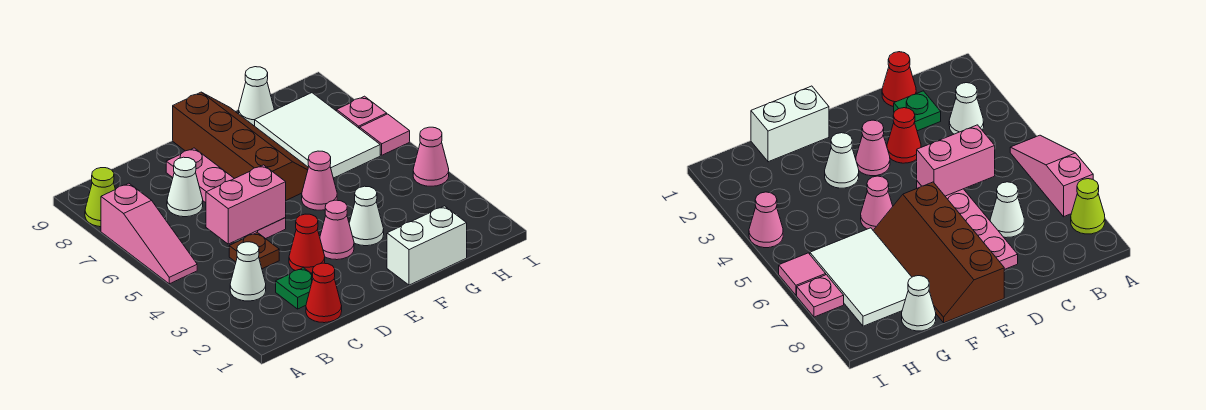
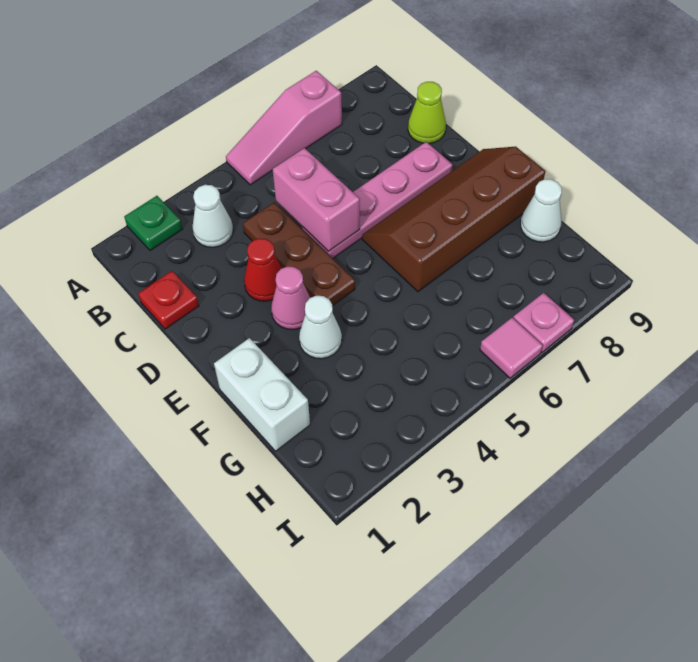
lime 1x1 cone [85,168,115,227] -> lime 1x1 cone moved to [408,82,446,144]
red 1x1 cone [306,263,342,323] -> red 1x1 plate [138,271,199,329]
green 1x1 plate [276,268,313,309] -> green 1x1 plate moved to [124,196,182,251]
brown 1x1 plate [229,232,279,269] -> brown 1x3 plate [243,202,355,306]
white 1x1 cone [167,157,203,217] -> none
brown 2x4 slope [173,92,308,200] -> brown 2x4 slope turned to [362,147,545,292]
pink 1x1 cone [302,151,337,210] -> none
white 2x3 tile [255,93,380,178] -> none
pink 1x1 cone [413,127,449,186] -> none

